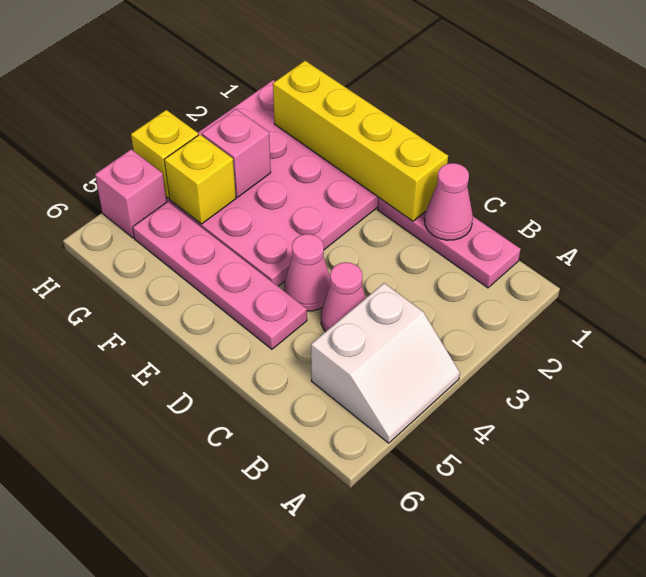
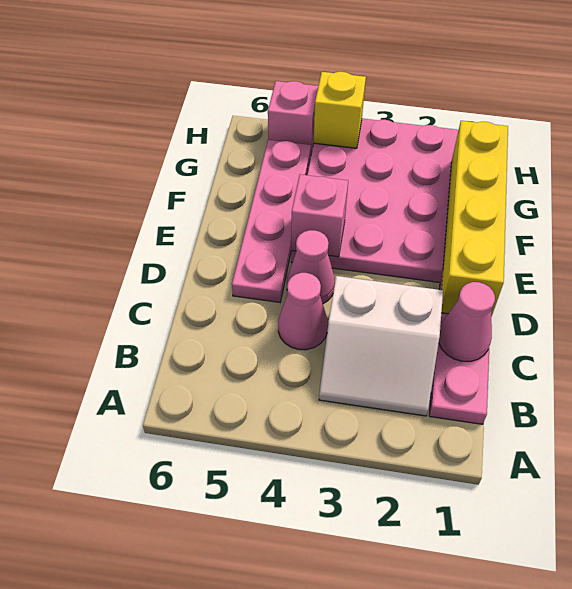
white 2x2 slope [311,283,460,443] -> white 2x2 slope moved to [319,276,443,416]
pink 1x1 brick [202,109,271,197] -> pink 1x1 brick moved to [291,174,348,257]
yellow 1x1 brick [164,135,236,224] -> none

